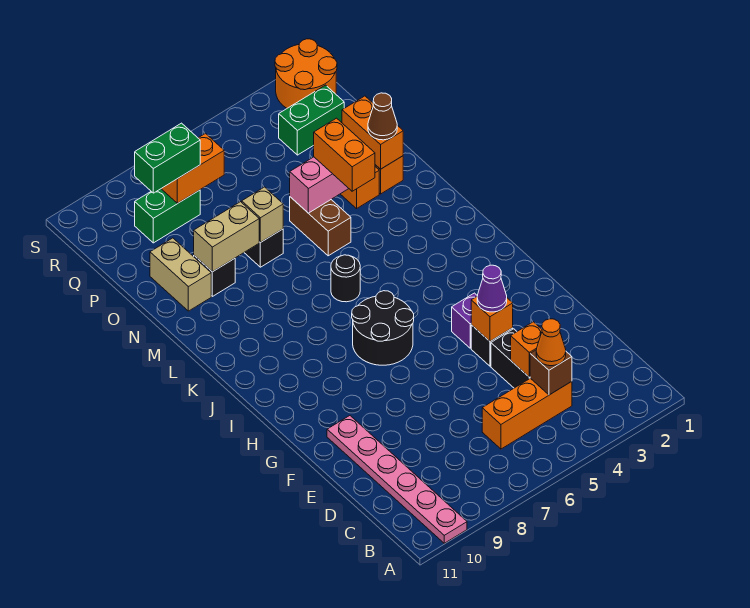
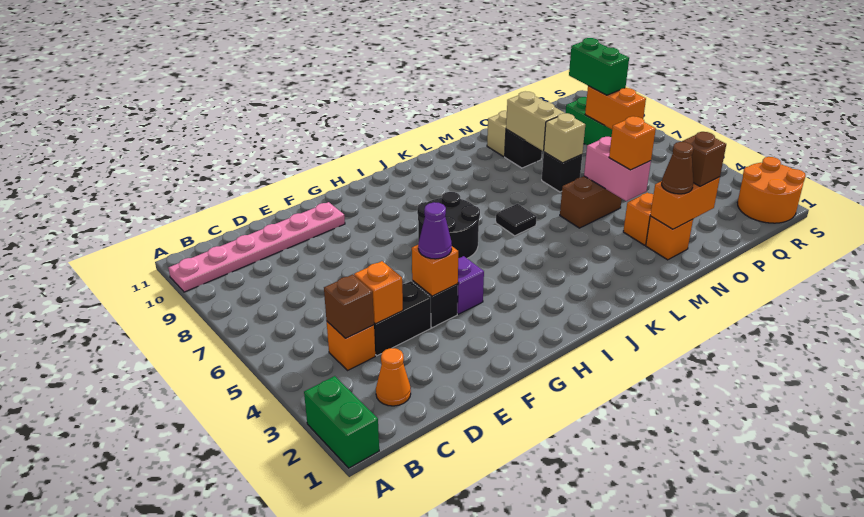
orange 1x3 brick [482,378,572,449] -> orange 1x1 brick [327,322,375,370]
orange 1x1 cone [536,319,566,366] -> orange 1x1 cone moved to [376,348,411,406]
black 1x1 round brick [331,255,360,302] -> black 1x1 tile [496,204,537,236]
orange 1x2 brick [314,118,375,191] -> orange 1x1 brick [609,116,656,170]
none -> brown 1x1 brick [682,132,726,186]
green 1x2 brick [279,85,344,155] -> green 1x2 brick moved to [304,376,379,468]

